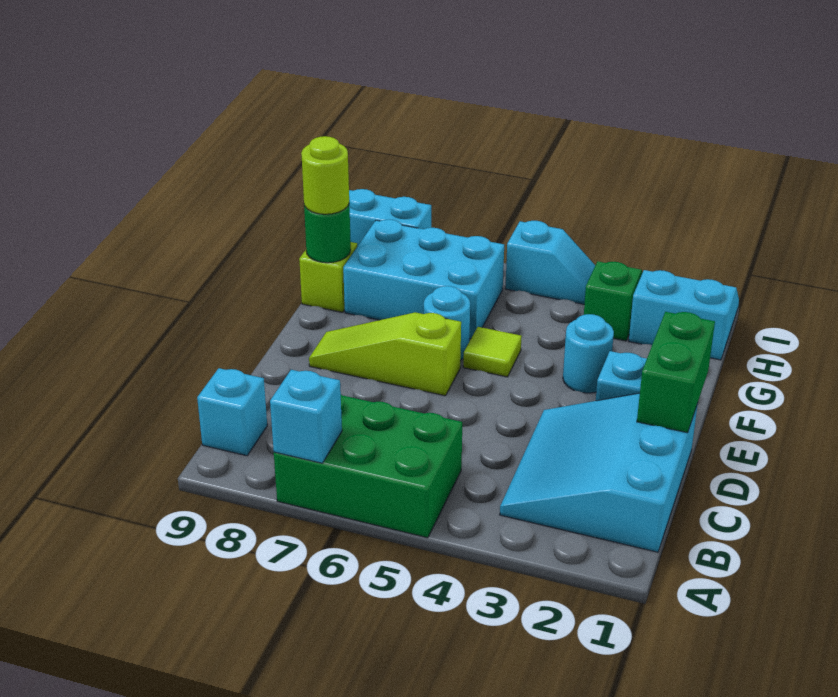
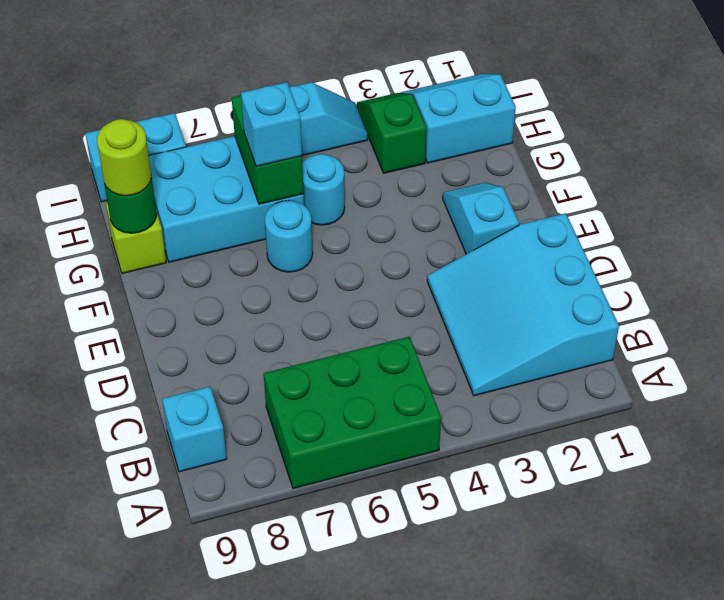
cyan 1x1 brick [270,370,342,463] -> cyan 1x1 brick moved to [241,82,302,166]
green 1x2 brick [637,312,715,433] -> green 1x2 brick moved to [232,95,303,204]
lime 1x3 slope [309,312,461,396] -> none
cyan 1x1 round brick [563,314,614,393] -> cyan 1x1 round brick moved to [302,154,345,225]
lime 1x1 tile [463,327,522,377] -> none

